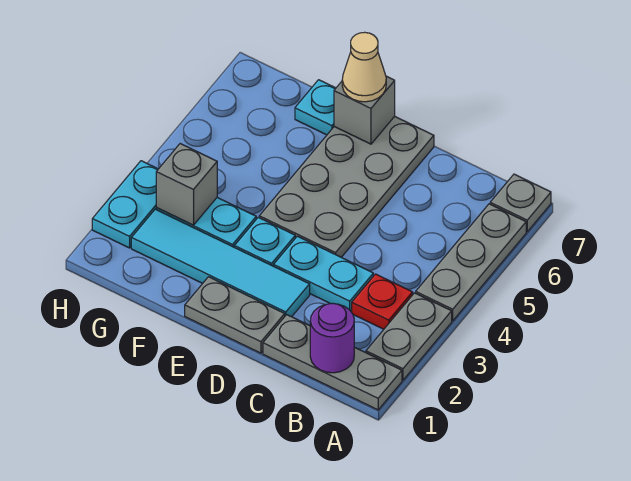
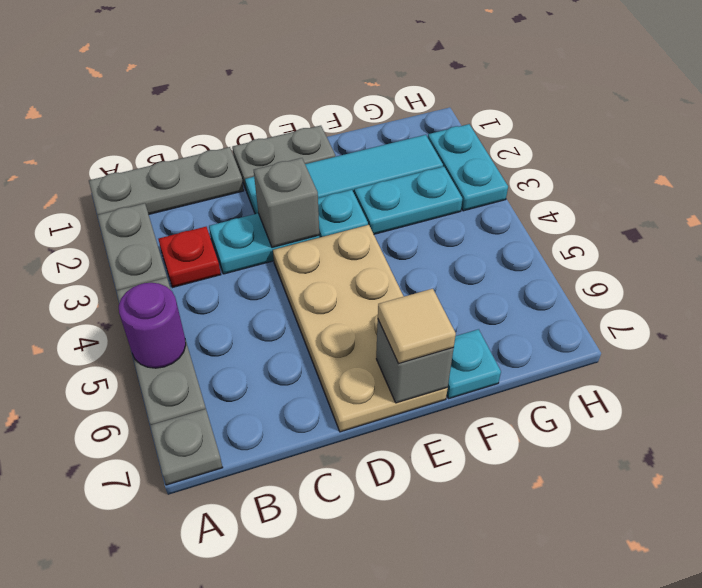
purple 1x1 round brick [310,303,354,373] -> purple 1x1 round brick moved to [119,283,186,368]
grey 2x4 plate [259,116,434,257] -> tan 2x4 plate [273,225,448,432]
tan 1x1 cone [342,32,386,102] -> tan 1x1 tile [378,289,456,364]
grey 1x1 brick [156,144,217,225] -> grey 1x1 brick moved to [254,158,319,247]

